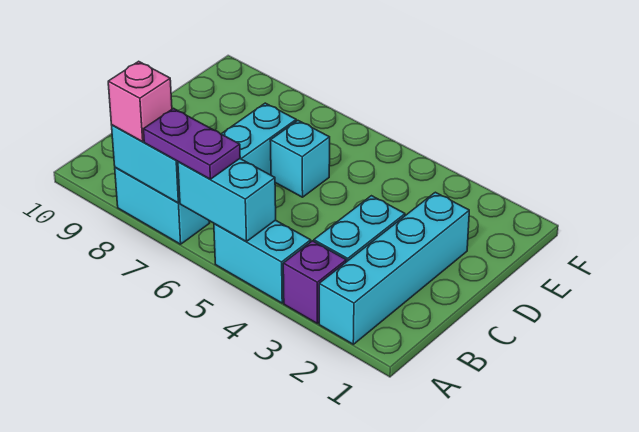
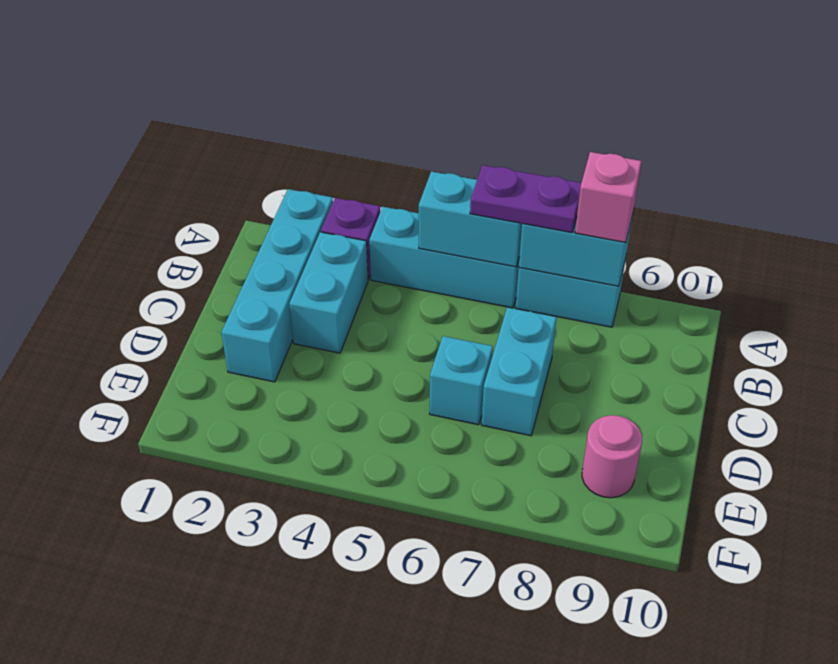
cyan 1x2 brick [214,220,311,303] -> cyan 1x3 brick [369,207,519,308]
none -> pink 1x1 round brick [582,415,642,498]

